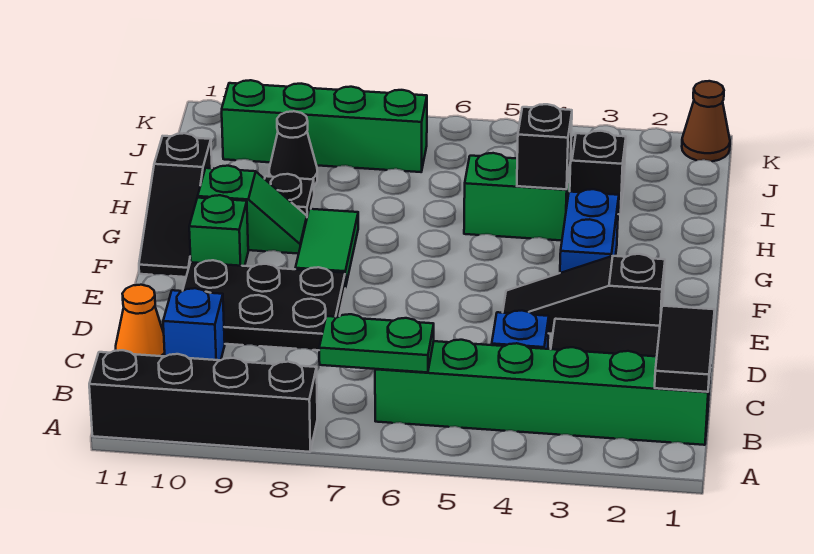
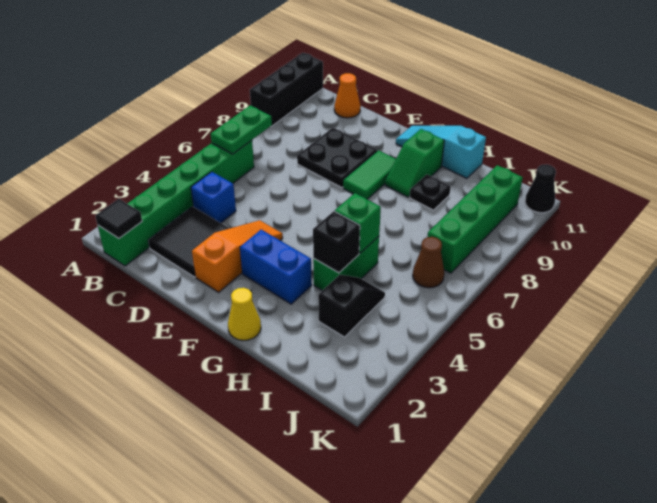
black 1x4 brick [89,350,317,452] -> black 1x3 brick [250,53,323,126]
black 1x2 tile [655,306,715,392] -> black 1x1 tile [95,199,142,238]
blue 1x1 brick [163,288,225,360] -> none
black 2x3 plate [183,260,345,350] -> black 2x2 plate [297,128,377,188]
black 1x3 slope [503,254,665,334] -> orange 1x3 slope [192,220,283,292]
green 1x2 tile [295,209,358,288] -> green 1x2 tile turned to [343,150,396,199]
green 1x1 brick [189,195,248,266] -> green 1x1 brick moved to [335,193,381,253]
black 1x3 slope [139,133,212,277] -> cyan 1x3 slope [396,126,486,178]
none -> yellow 1x1 cone [228,288,261,341]
black 1x1 cone [269,111,317,185] -> black 1x1 cone moved to [525,164,556,213]
brown 1x1 cone [682,81,730,161] -> brown 1x1 cone moved to [413,237,444,288]

